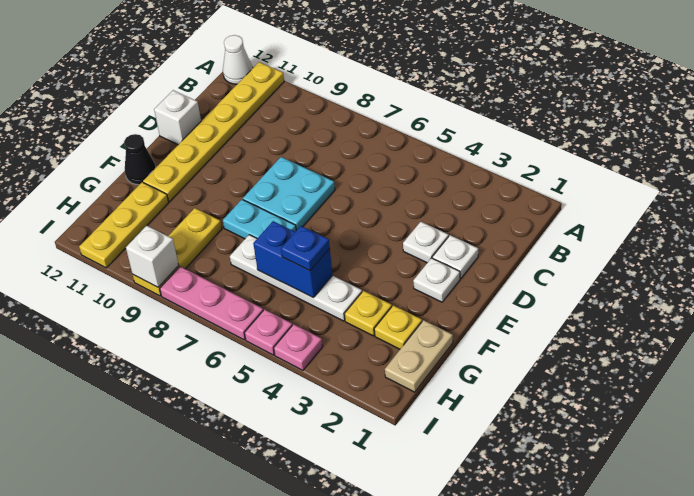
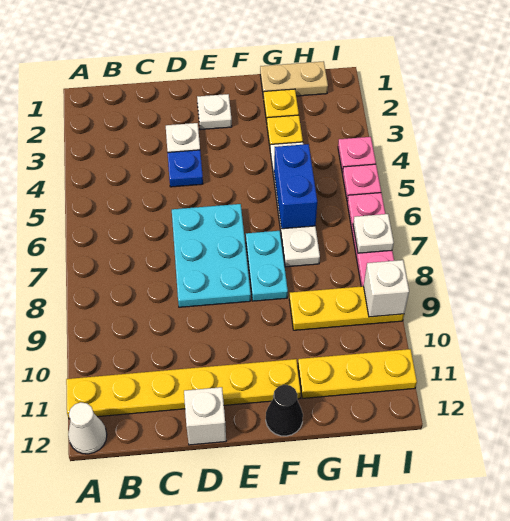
white 1x1 plate [432,235,478,279] -> white 1x1 plate moved to [353,214,394,253]
cyan 2x2 plate [243,157,335,230] -> cyan 2x3 plate [172,204,251,307]
blue 1x1 plate [281,226,330,271] -> blue 1x1 plate moved to [167,150,203,187]

